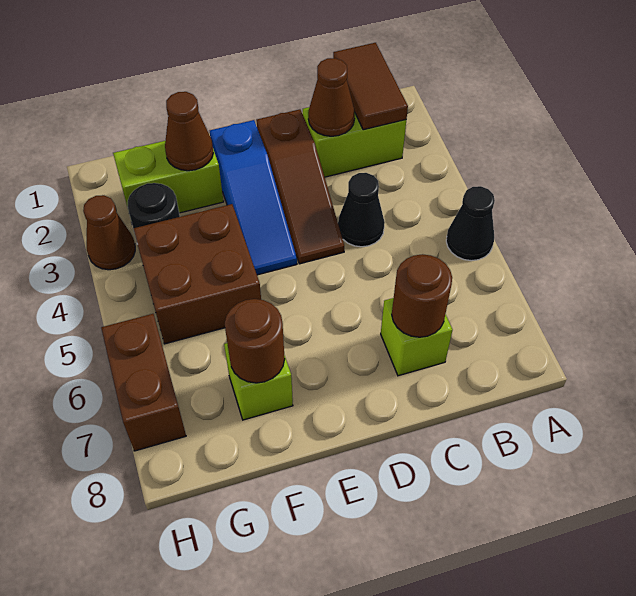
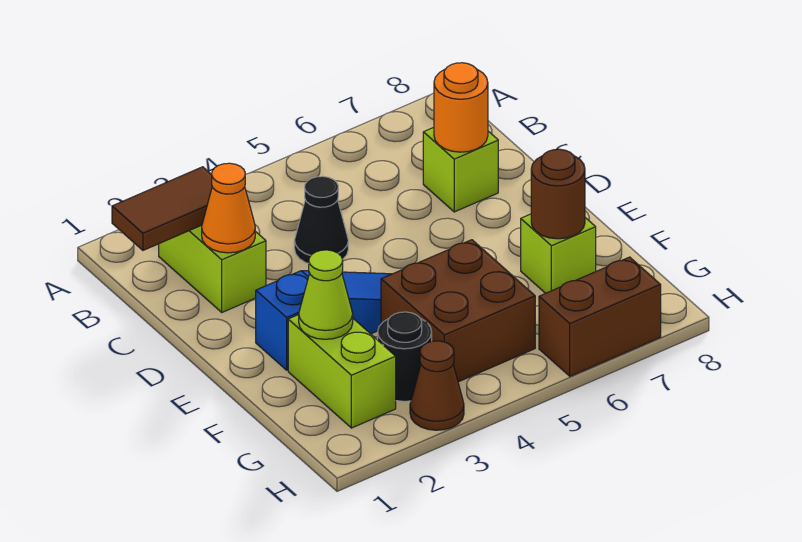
black 1x1 cone [446,186,495,261] -> none
brown 1x1 cone [308,58,355,136] -> orange 1x1 cone [202,163,255,253]
brown 1x1 round brick [392,254,452,337] -> orange 1x1 round brick [434,63,488,152]
brown 1x3 slope [257,109,344,264] -> none
brown 1x1 cone [165,92,213,171] -> lime 1x1 cone [299,250,353,339]

